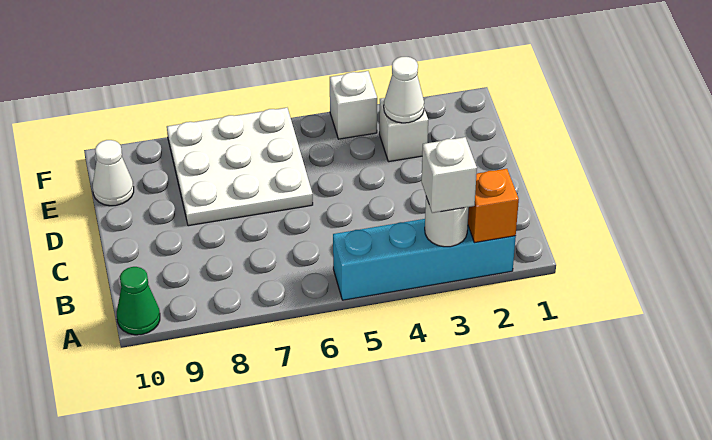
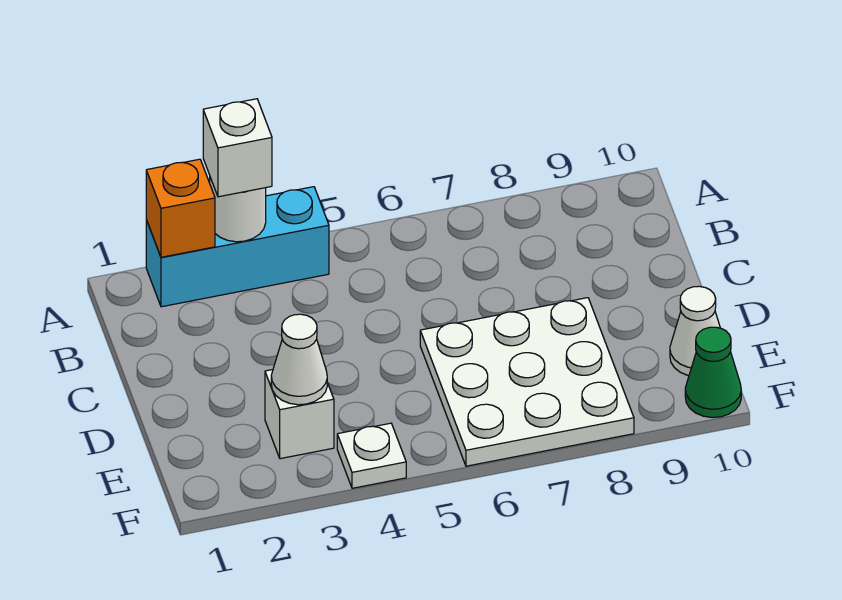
cyan 1x4 brick [333,219,516,300] -> cyan 1x3 brick [146,187,329,307]
green 1x1 cone [117,267,160,335] -> green 1x1 cone moved to [685,327,741,418]
white 1x1 brick [330,71,377,139] -> white 1x1 plate [337,423,406,488]

